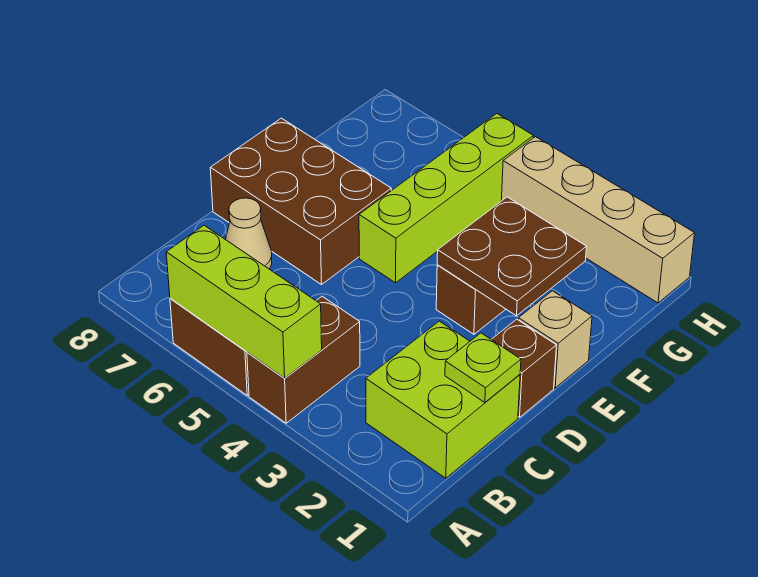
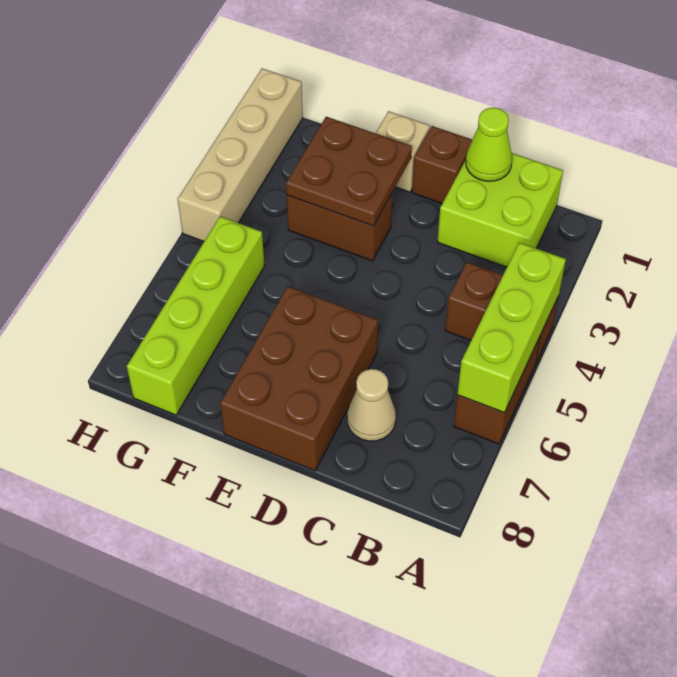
lime 1x1 plate [445,333,521,402] -> lime 1x1 cone [466,108,512,181]
lime 1x4 brick [359,114,533,283] -> lime 1x4 brick turned to [127,216,265,415]

